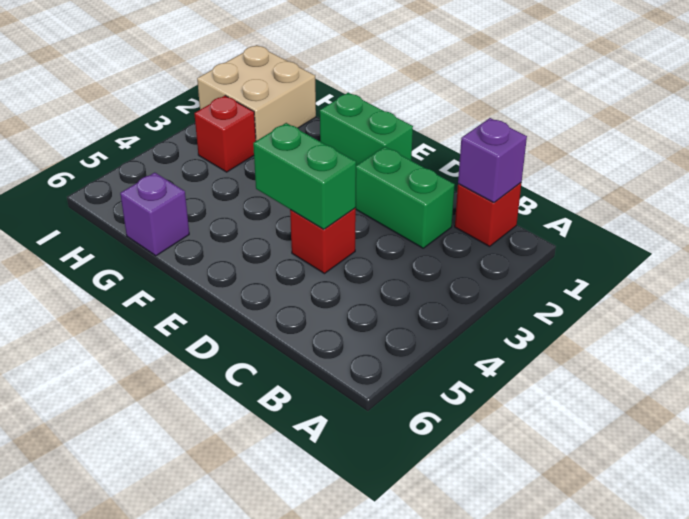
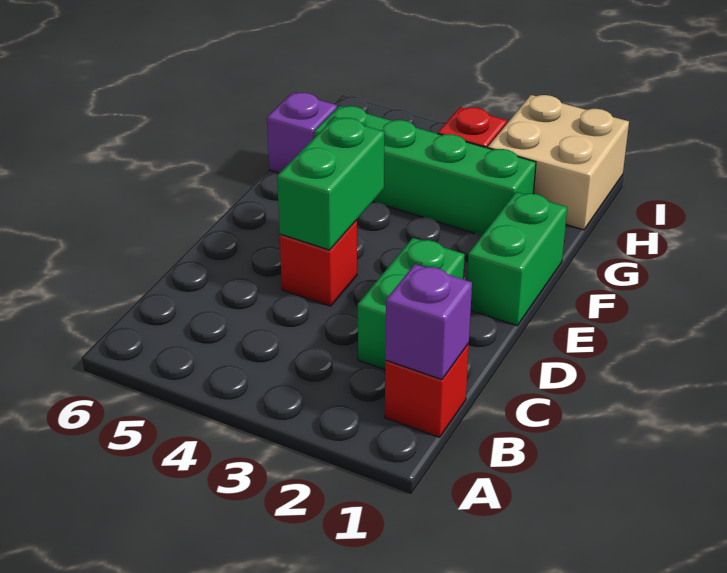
none -> green 1x4 brick [314,106,536,235]

